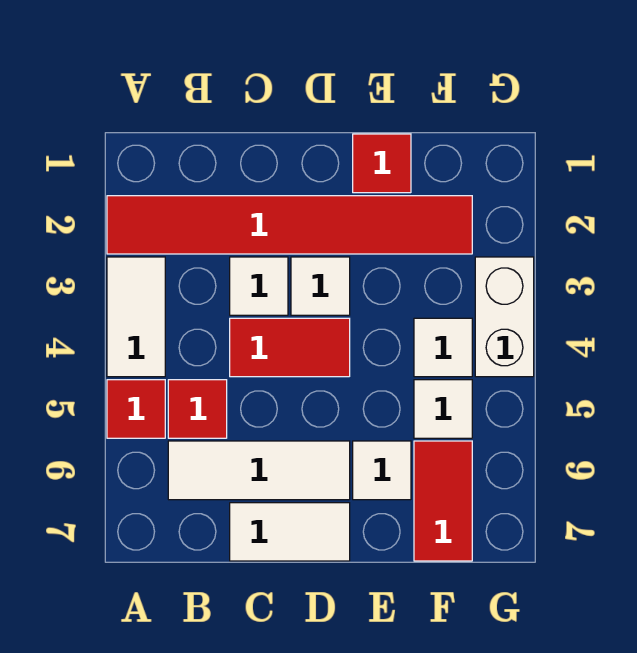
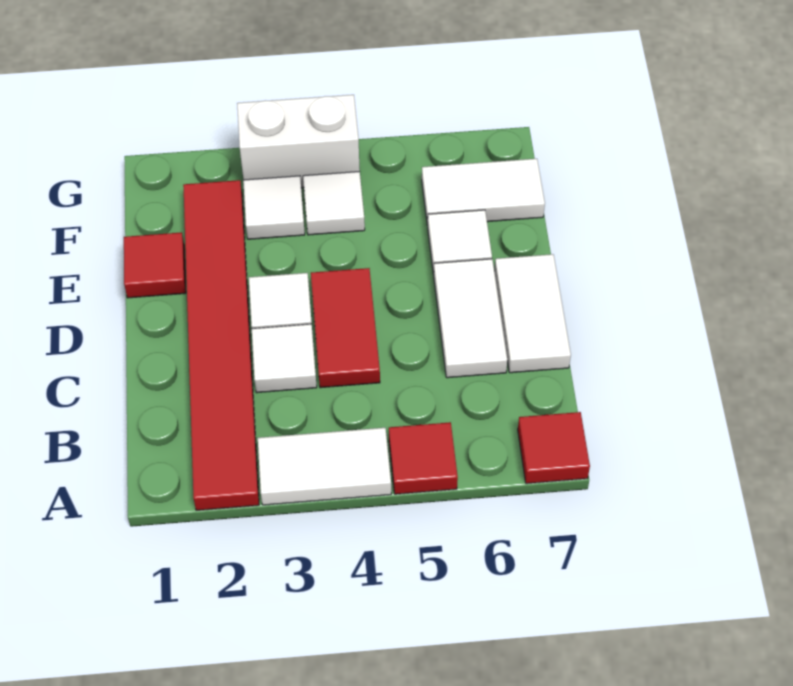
red 1x1 tile [168,380,227,438] -> red 1x1 tile moved to [518,412,590,484]
white 1x3 tile [168,441,350,500] -> white 1x2 tile [434,259,507,378]
white 1x1 tile [414,380,472,438] -> white 1x1 tile moved to [243,176,305,239]
red 1x2 tile [414,441,472,561] -> white 1x2 tile [422,159,545,226]

